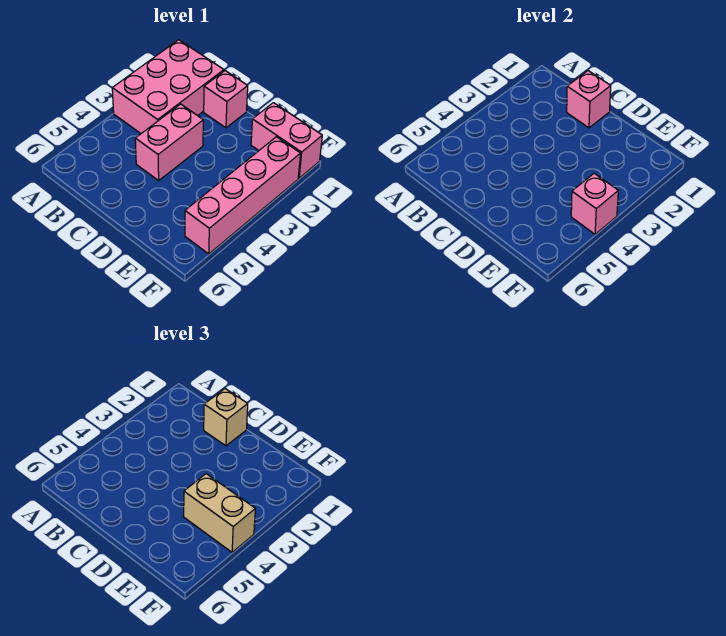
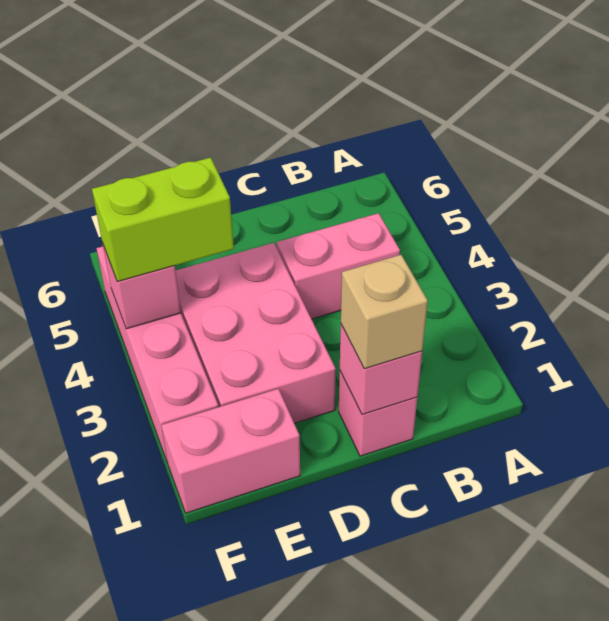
pink 2x3 brick [112,40,224,133] -> pink 2x3 brick moved to [175,243,336,423]
pink 1x2 brick [135,104,203,180] -> pink 1x2 brick turned to [277,213,400,319]
tan 1x2 brick [184,474,255,552] -> lime 1x2 brick [92,158,234,282]

